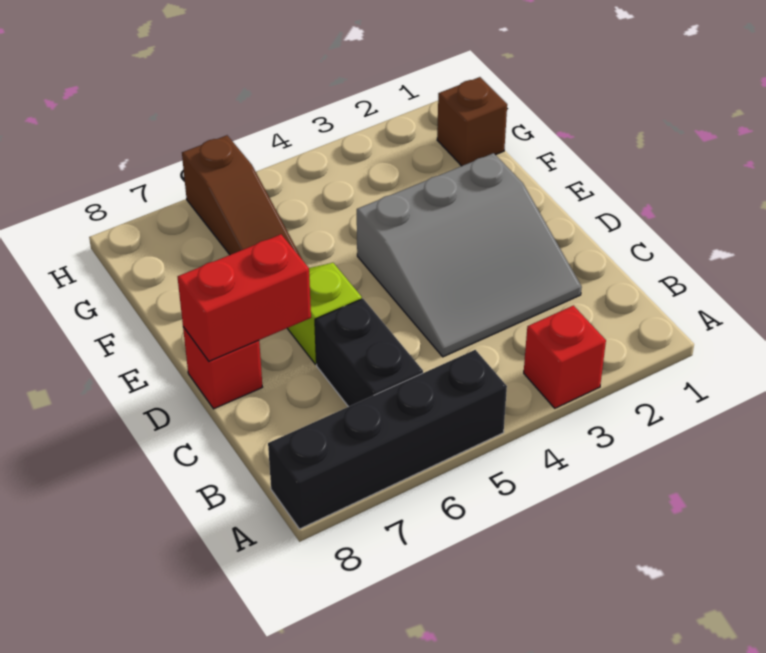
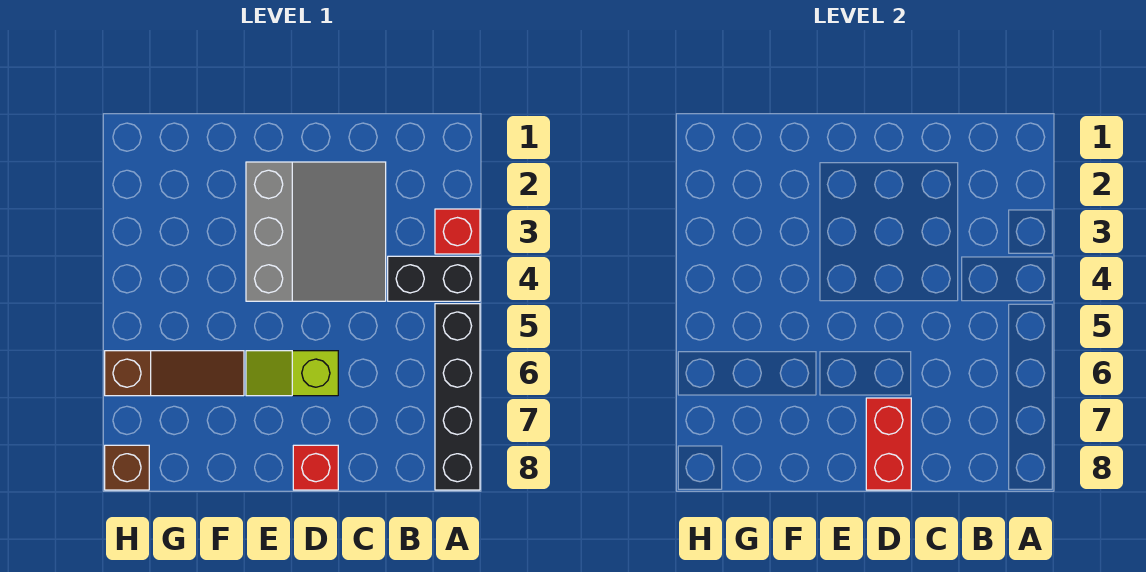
black 1x2 brick [315,299,423,407] -> black 1x2 brick moved to [388,256,480,301]
brown 1x1 brick [437,77,507,166] -> brown 1x1 brick moved to [105,445,149,490]

